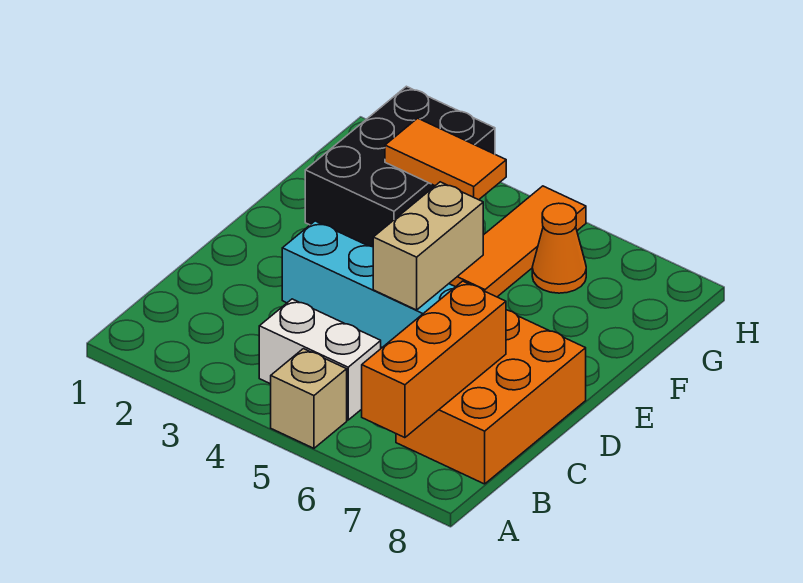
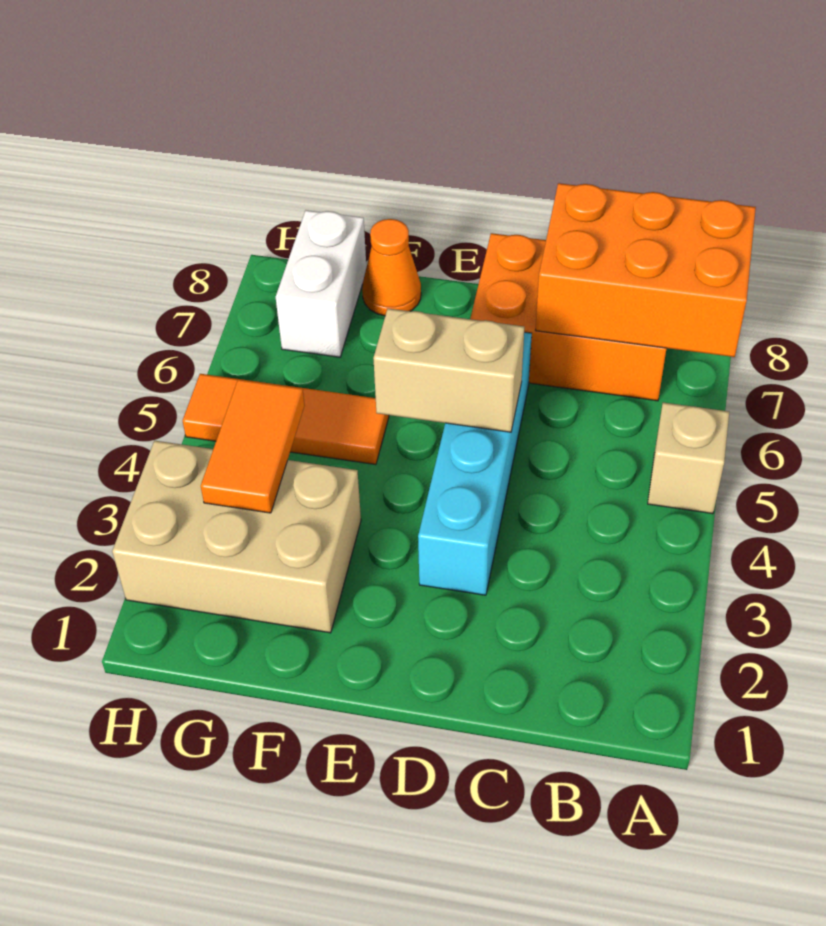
orange 1x3 brick [362,281,506,438] -> orange 2x3 brick [536,183,756,357]
white 1x2 brick [259,299,381,420] -> white 1x2 brick moved to [276,210,366,357]
black 2x3 brick [305,86,495,247] -> tan 2x3 brick [112,441,361,633]
orange 1x1 cone [532,203,586,293] -> orange 1x1 cone moved to [362,219,421,316]

